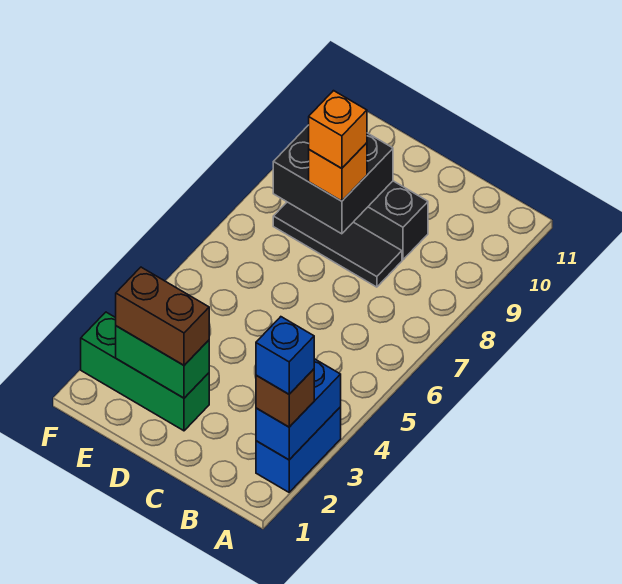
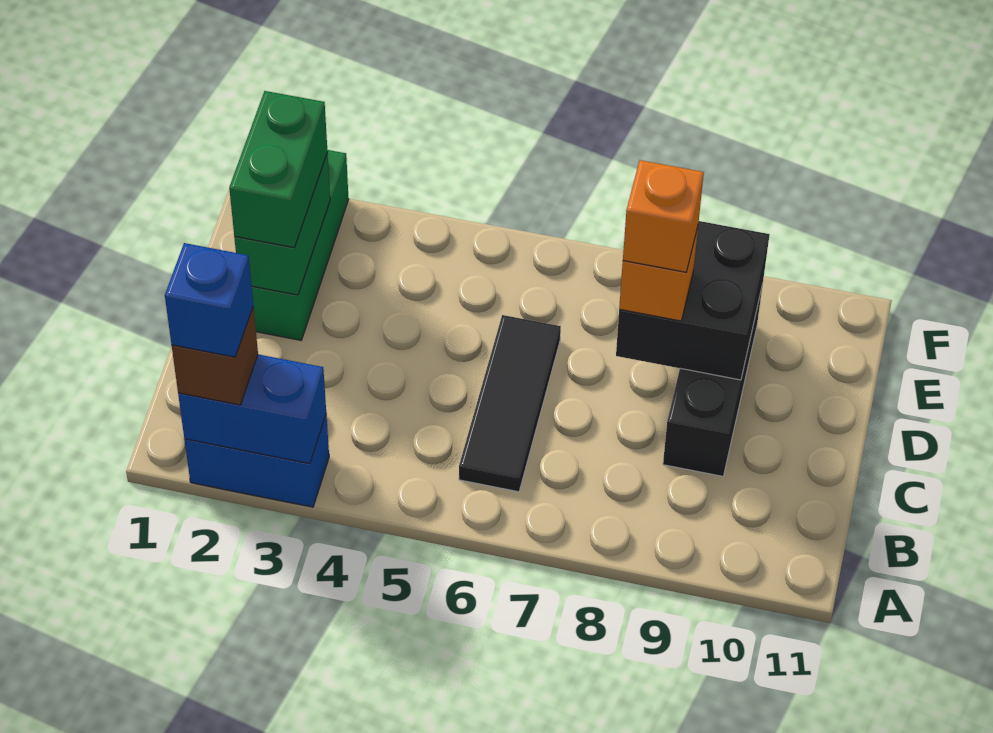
black 1x3 tile [273,202,402,287] -> black 1x3 tile moved to [459,315,561,492]
brown 1x2 brick [116,267,209,365] -> green 1x2 brick [229,91,327,248]

